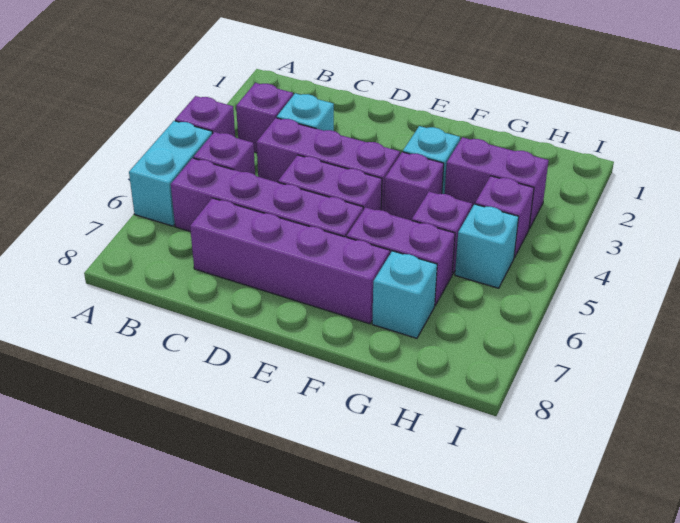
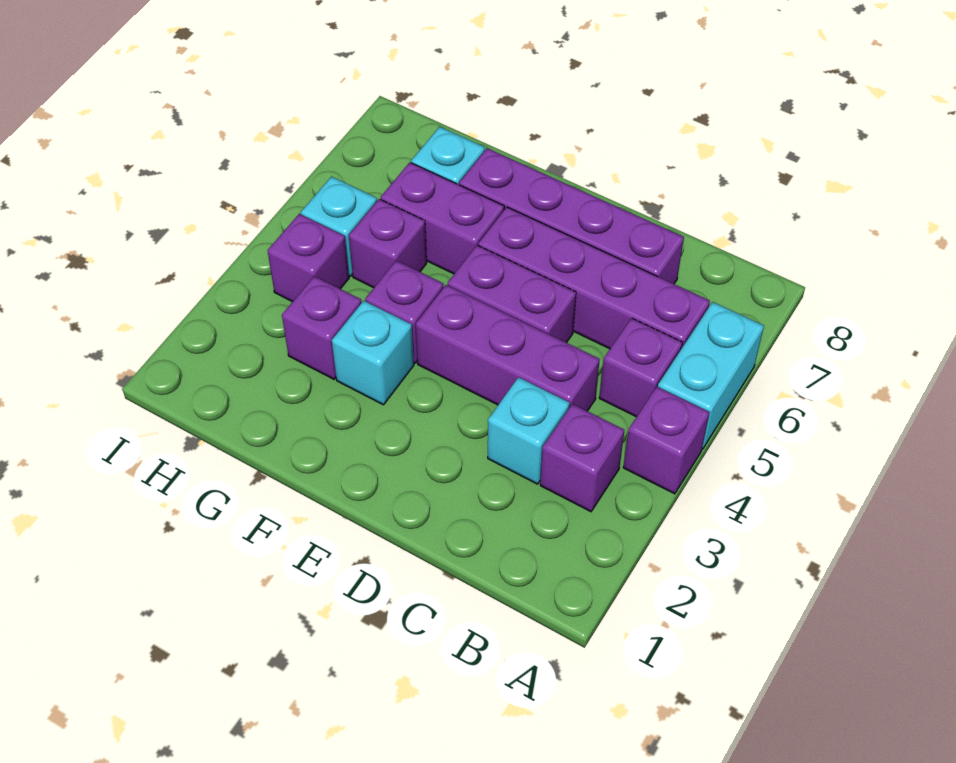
purple 1x2 brick [445,137,549,229] -> purple 1x1 brick [282,276,362,379]

